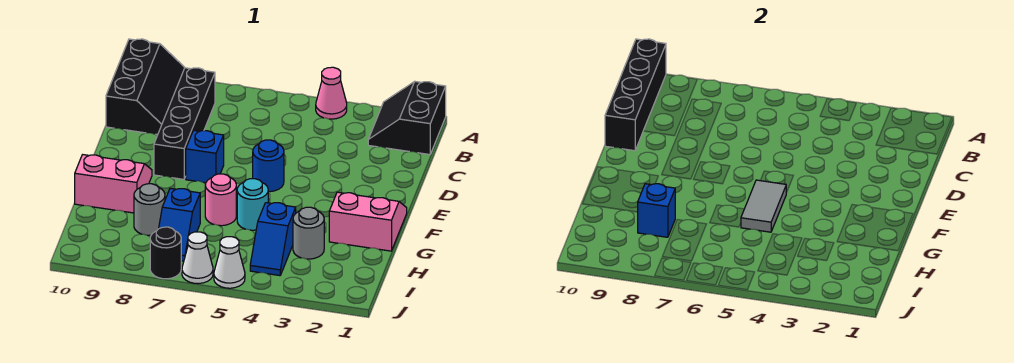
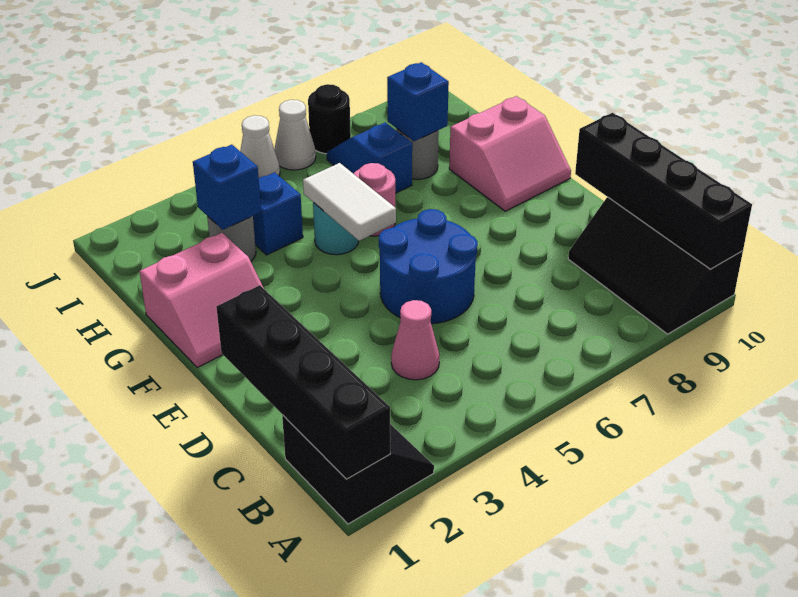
pink 1x1 cone [316,67,347,119] -> pink 1x1 cone moved to [391,300,440,380]
black 1x4 brick [154,68,215,179] -> black 1x4 brick moved to [216,285,390,479]
blue 1x1 round brick [253,140,284,192] -> blue 2x2 round brick [379,209,478,324]
blue 1x1 brick [186,131,224,183] -> blue 1x1 brick moved to [193,145,261,230]
grey 1x2 tile [741,180,787,232] -> white 1x2 tile [303,163,396,241]

